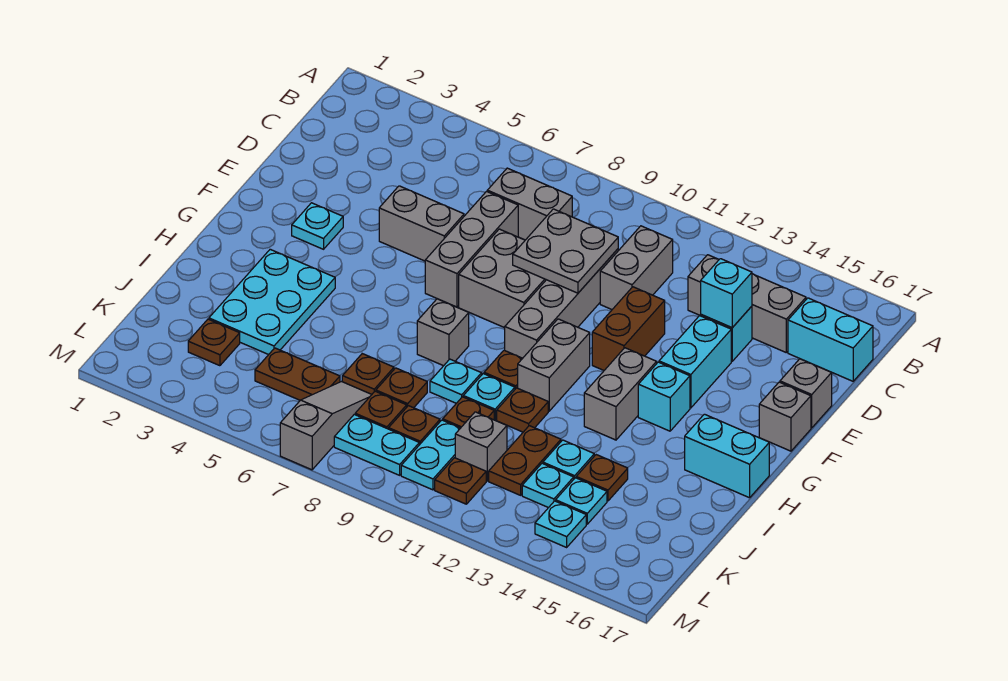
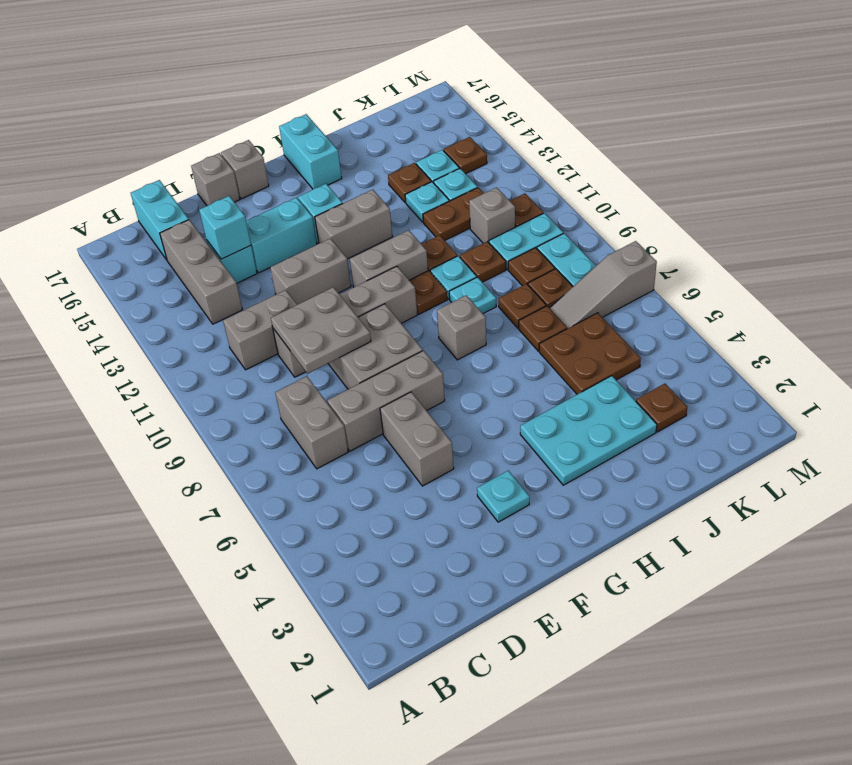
brown 1x2 brick [592,287,665,370] -> grey 1x2 brick [270,238,351,305]
brown 1x2 plate [255,348,340,400] -> brown 2x2 plate [539,313,641,394]
cyan 1x1 plate [535,501,586,547] -> brown 1x1 plate [444,137,487,174]

